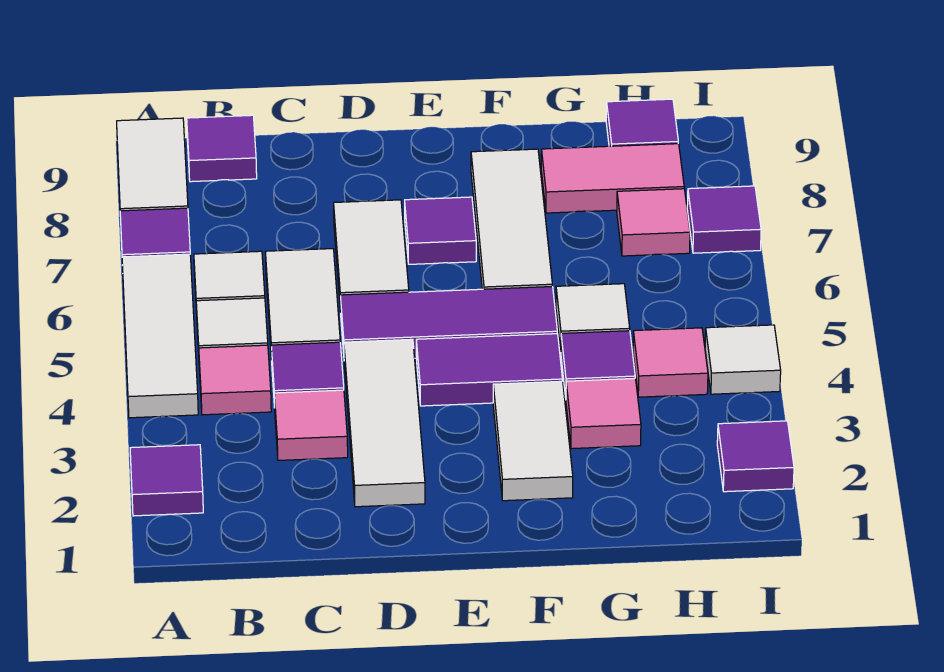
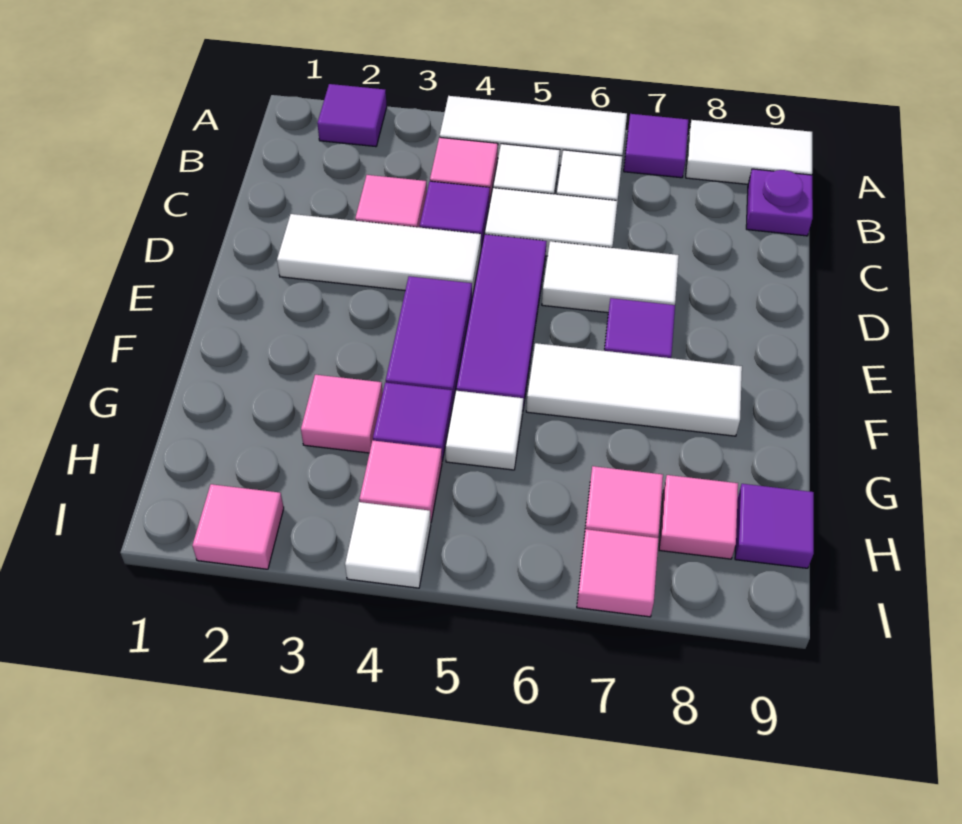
purple 1x1 tile [187,115,257,182] -> purple 1x1 plate [746,169,813,236]
white 1x2 tile [493,381,573,501] -> none
pink 1x2 tile [541,144,684,213] -> pink 1x1 tile [659,475,738,559]
purple 1x1 tile [717,421,794,492] -> pink 1x1 tile [192,484,284,569]
purple 1x1 tile [687,186,761,253] -> pink 1x1 tile [577,529,658,617]

